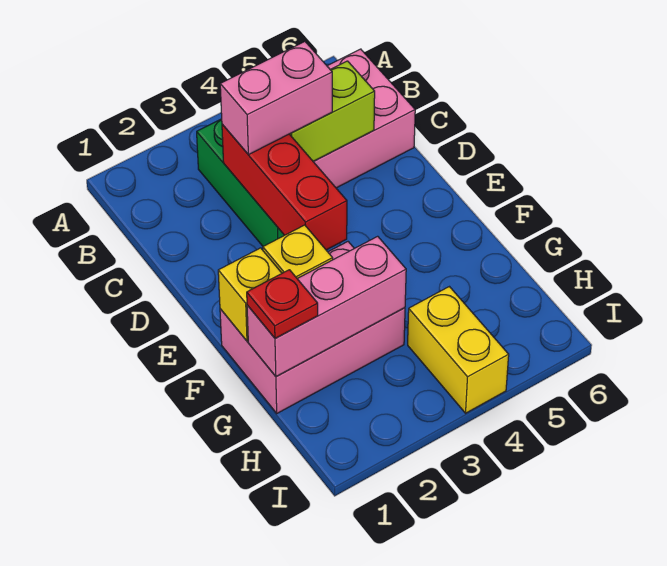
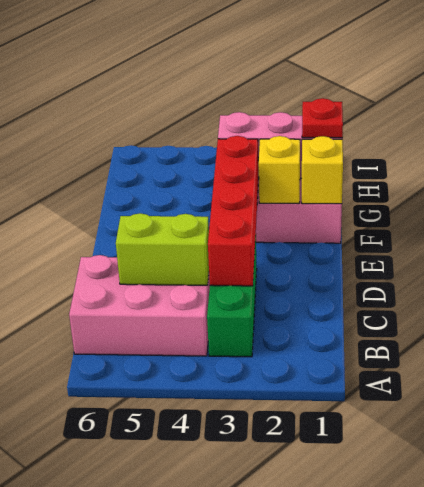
red 1x3 brick [222,124,347,250] -> red 1x4 brick [208,136,259,286]
pink 1x2 brick [220,42,332,155] -> none
yellow 1x2 brick [408,287,509,413] -> none

